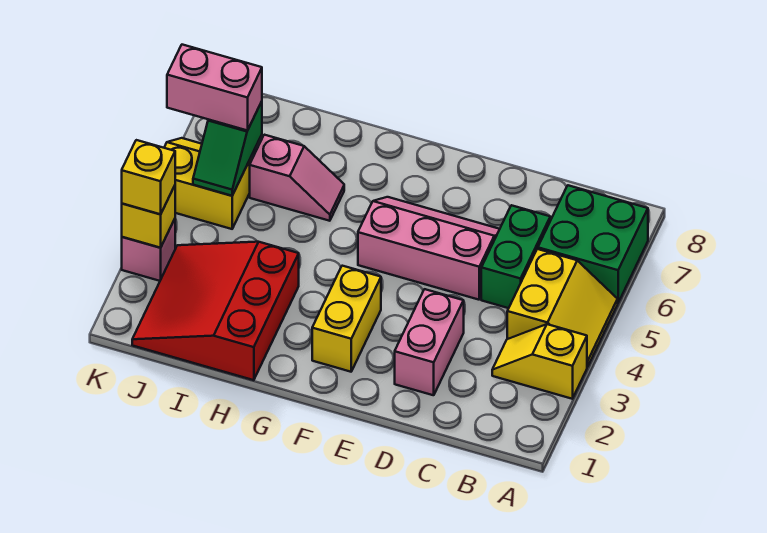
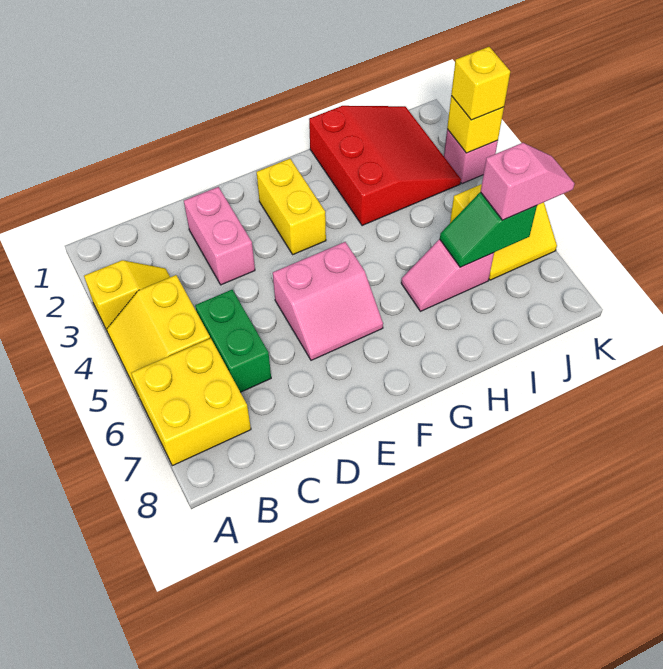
green 2x2 brick [538,185,648,302] -> yellow 2x2 brick [131,338,251,466]
pink 2x3 slope [358,197,500,300] -> pink 2x2 slope [273,242,383,360]
green 1x2 slope [193,101,262,196] -> green 1x2 slope turned to [440,192,537,267]
pink 1x2 brick [167,45,262,131] -> pink 1x2 slope [481,143,575,220]

